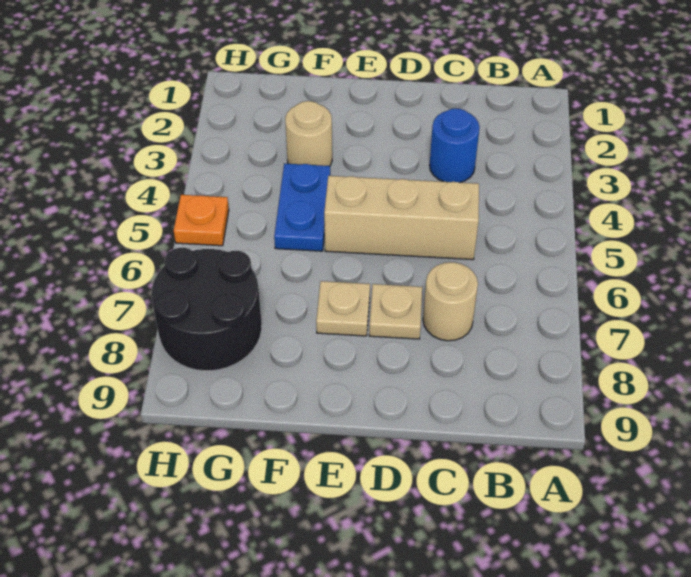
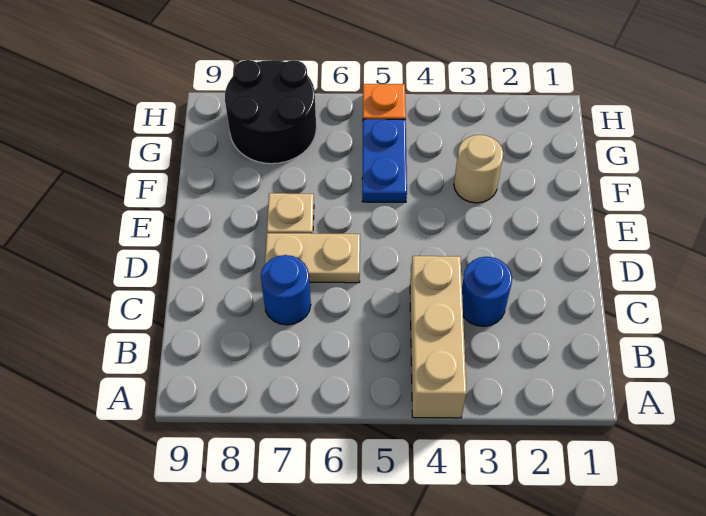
tan 1x3 brick [324,176,479,260] -> tan 1x3 brick moved to [410,256,467,418]
tan 1x1 round brick [423,262,478,341] -> blue 1x1 round brick [261,255,311,325]
tan 1x1 plate [369,284,422,339] -> tan 1x2 plate [265,233,360,283]
blue 1x2 plate [274,164,330,251] -> blue 1x2 plate turned to [362,119,407,202]

